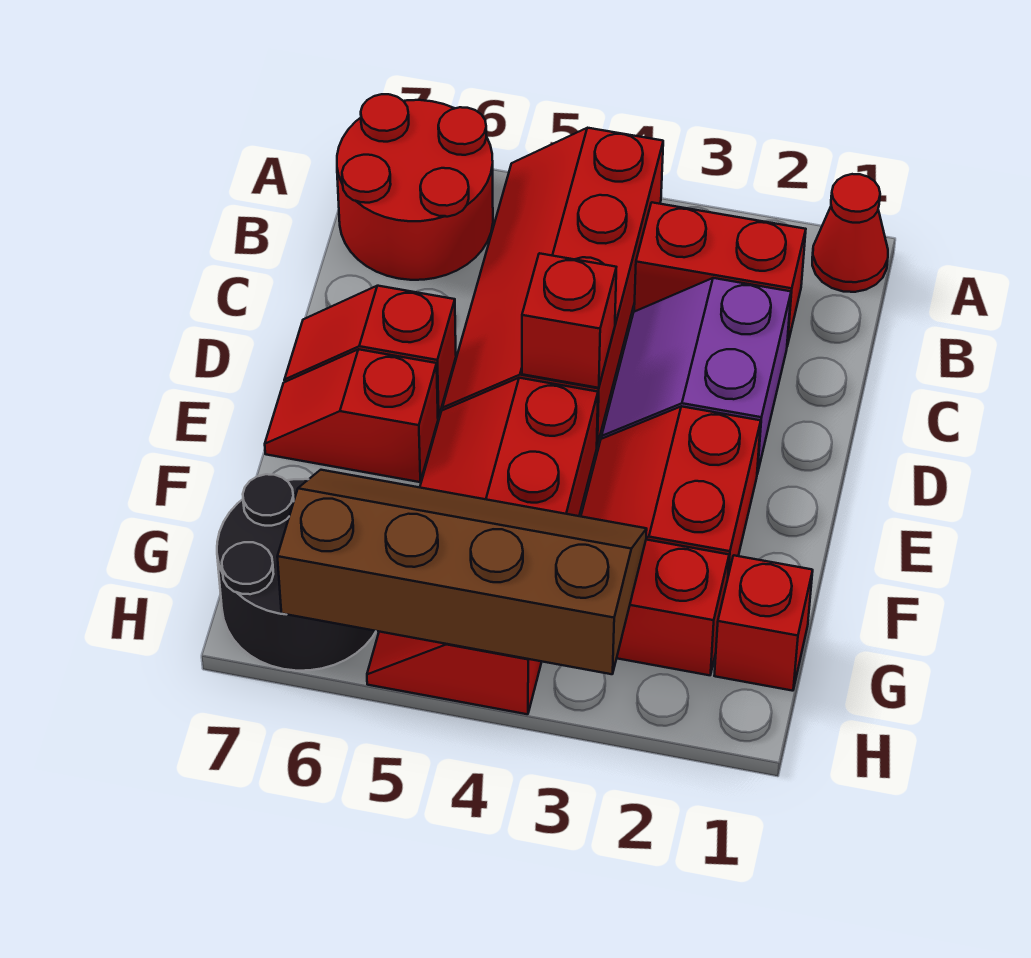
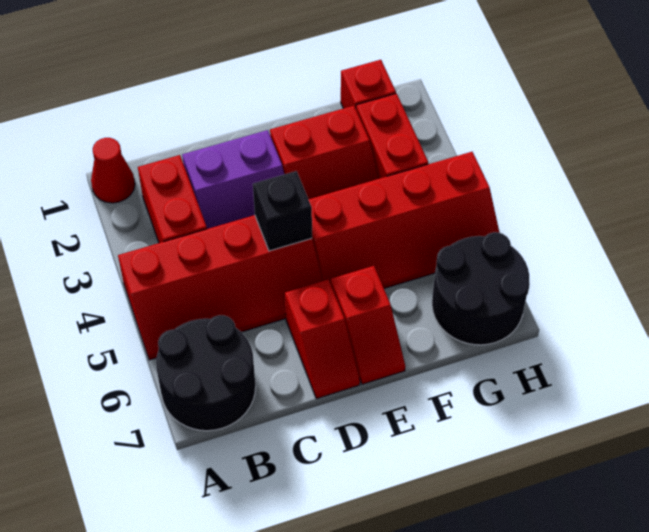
red 2x2 round brick [337,94,493,280] -> black 2x2 round brick [156,315,256,431]
red 1x1 brick [522,253,616,388] -> black 1x1 brick [253,171,312,251]
brown 2x4 slope [277,470,647,674] -> none

